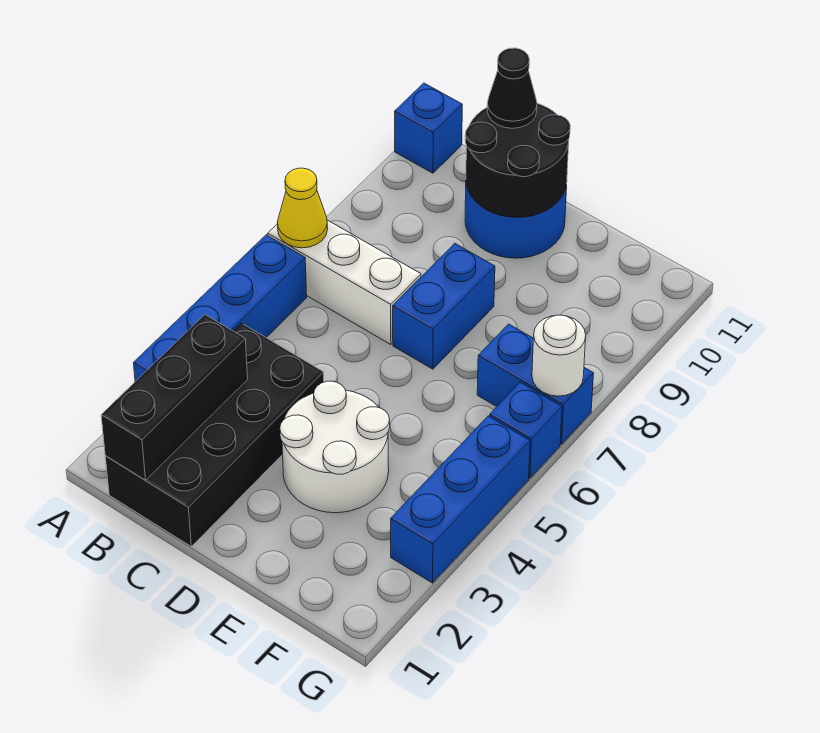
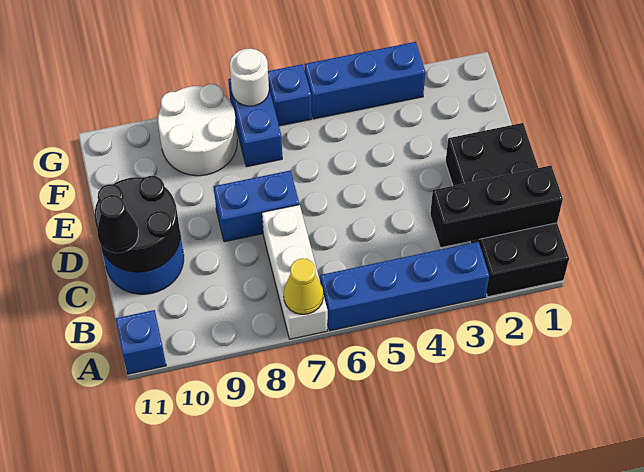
black 2x4 brick [105,323,324,546] -> black 2x4 brick turned to [446,123,569,297]
white 2x2 round brick [280,381,390,513] -> white 2x2 round brick moved to [158,84,237,176]

